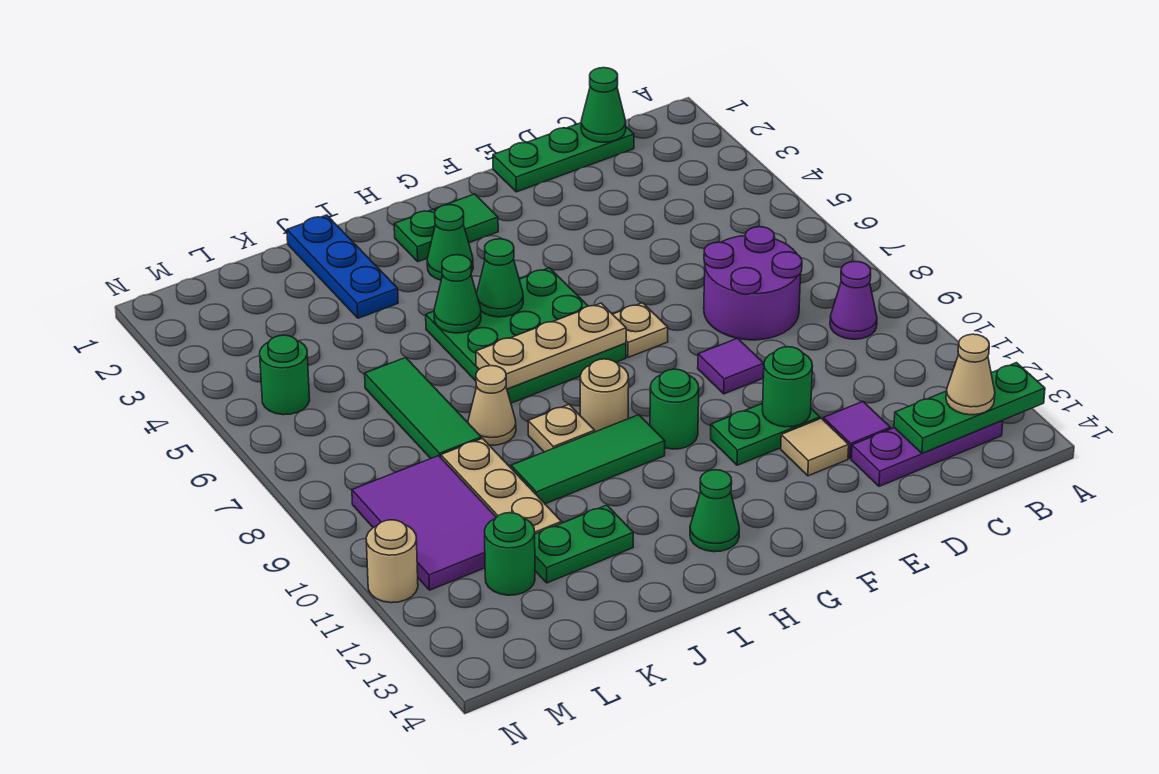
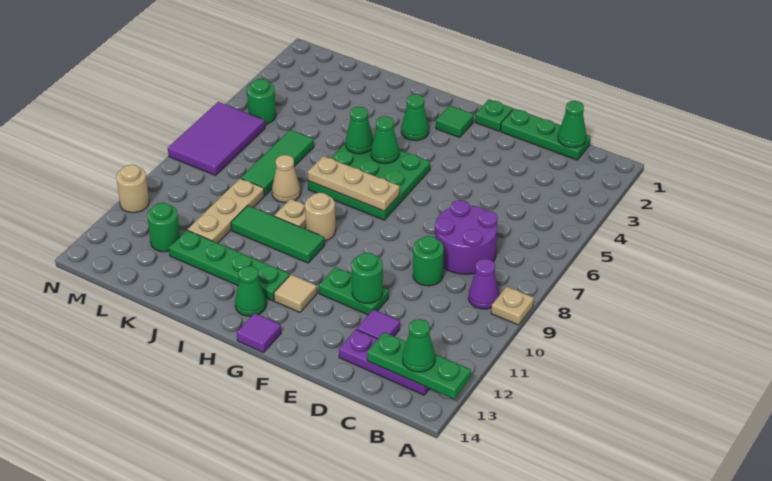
tan 1x1 cone [946,334,995,415] -> green 1x1 cone [403,319,435,372]
purple 1x1 tile [698,338,764,394] -> purple 1x1 tile moved to [237,313,281,353]
tan 1x1 tile [781,418,849,476] -> tan 1x1 tile moved to [274,275,317,312]
tan 1x1 plate [613,303,668,357] -> tan 1x1 plate moved to [491,286,534,325]
green 1x1 round brick [650,369,699,449] -> green 1x1 round brick moved to [413,236,444,286]
green 1x1 plate [394,209,435,262] -> green 1x1 plate moved to [475,100,513,131]
blue 1x3 plate [287,215,398,318] -> none
green 1x2 plate [535,505,633,583] -> green 1x4 plate [169,230,290,301]
purple 2x3 tile [352,456,496,590] -> purple 2x3 tile moved to [168,102,265,176]

